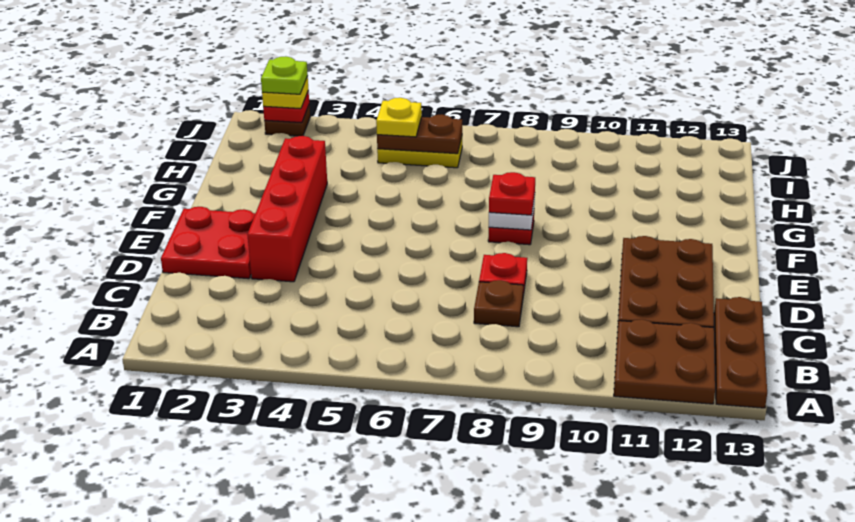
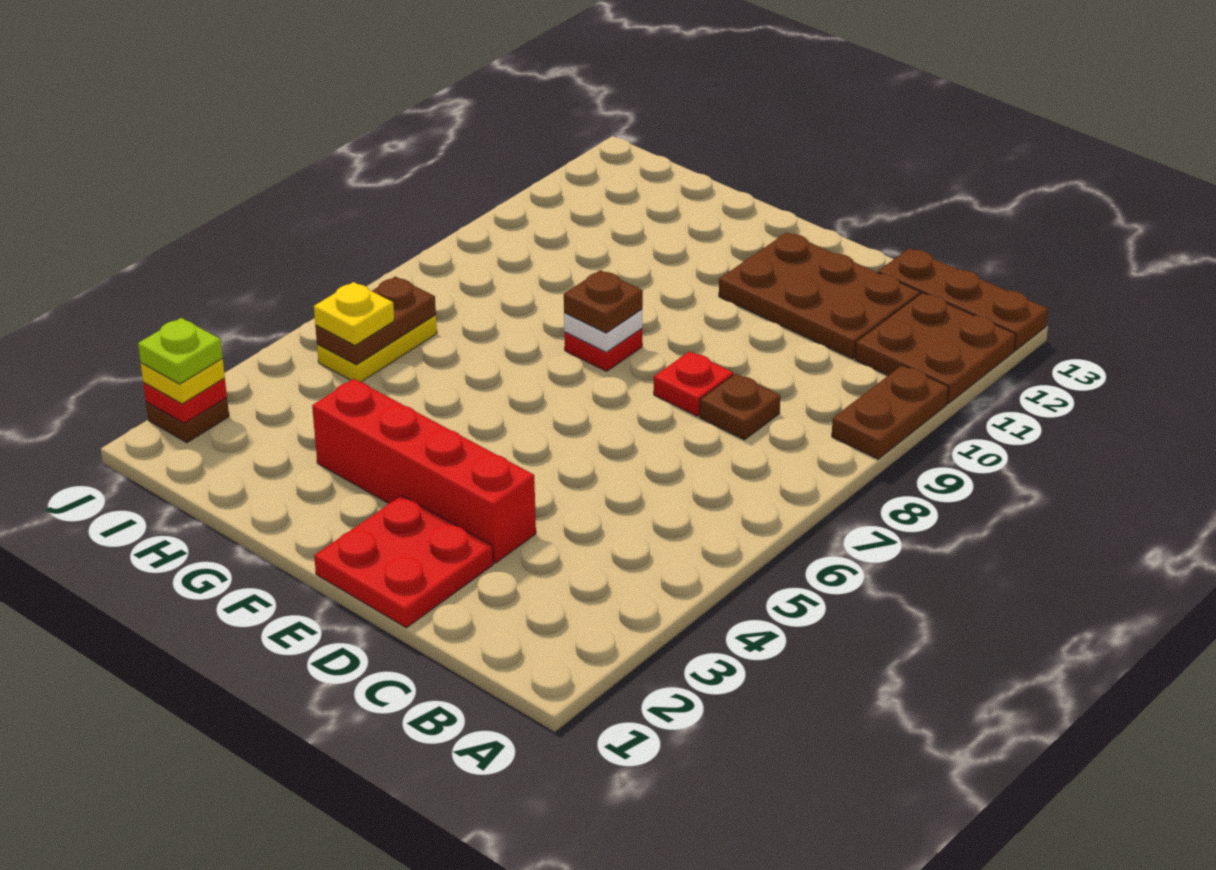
none -> brown 1x2 plate [832,365,948,459]
red 1x1 plate [489,172,535,215] -> brown 1x1 plate [564,270,643,333]

